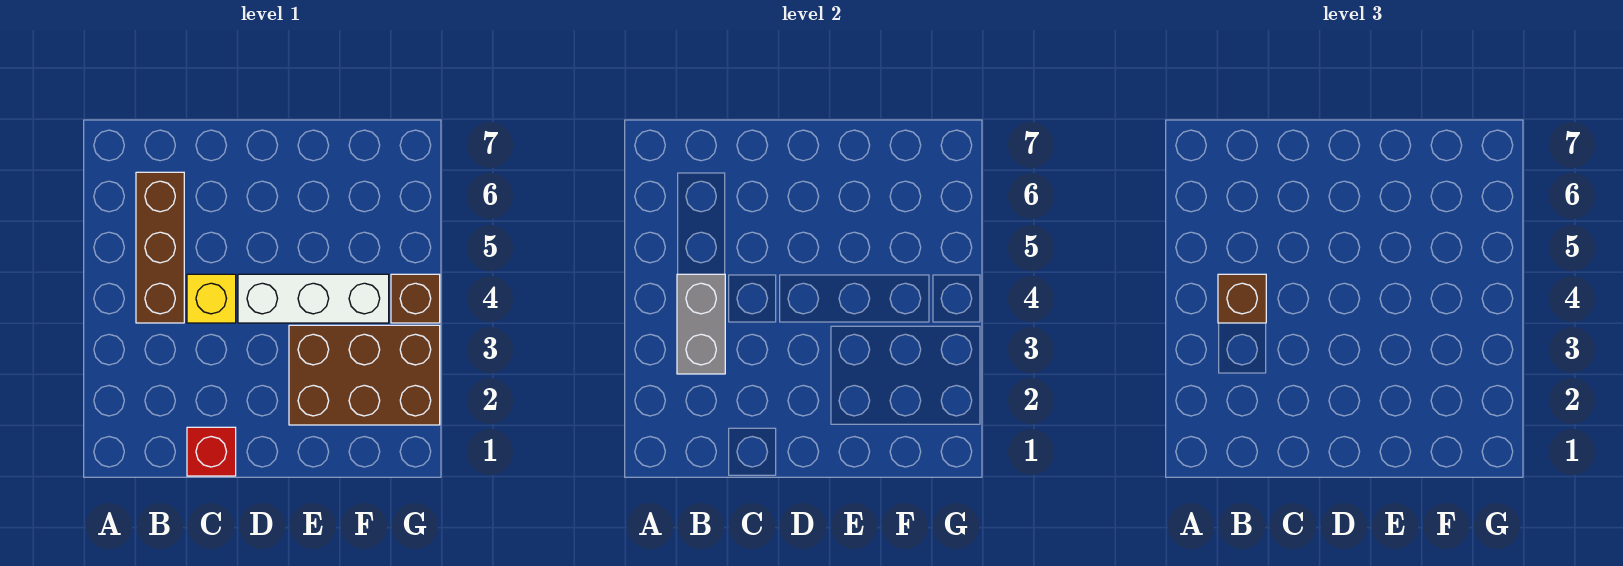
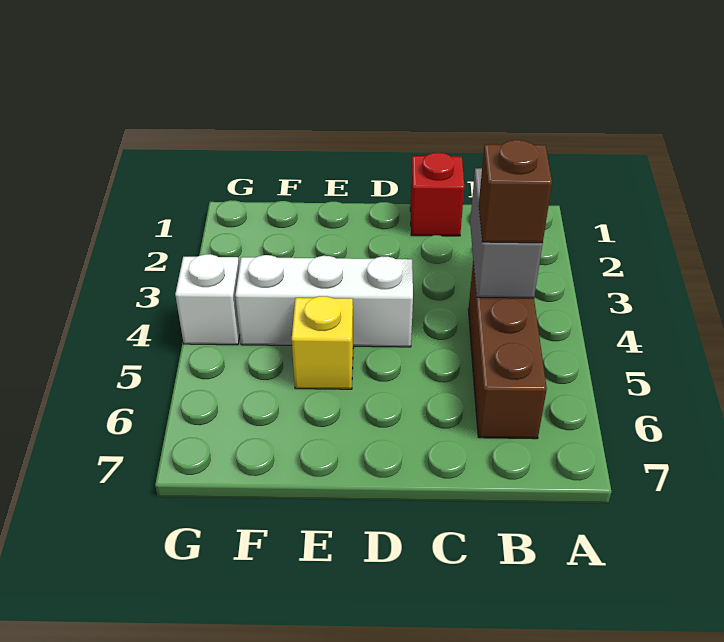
yellow 1x1 brick [187,274,236,323] -> yellow 1x1 brick moved to [292,296,353,389]
brown 2x3 brick [289,325,440,425] -> none
brown 1x1 brick [391,274,440,323] -> white 1x1 brick [175,254,240,345]

